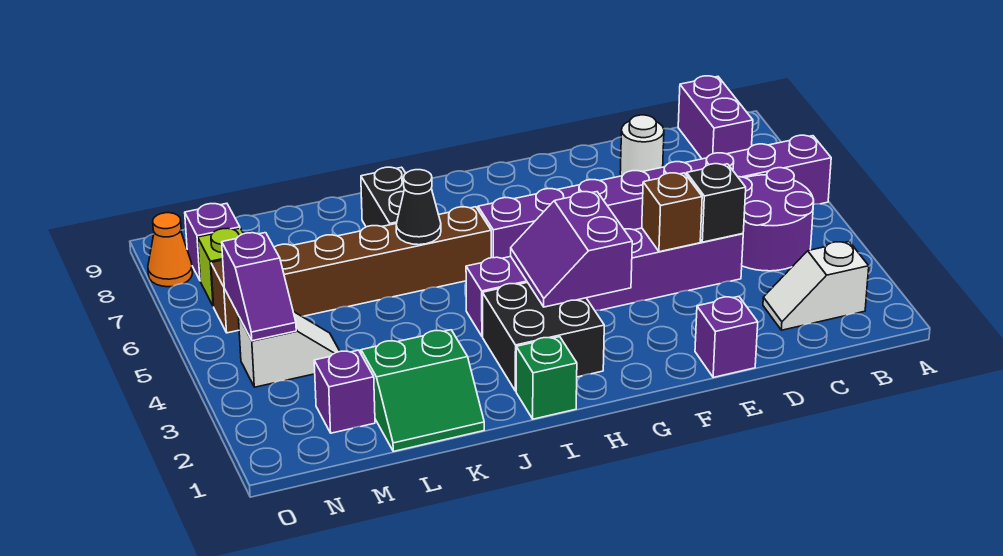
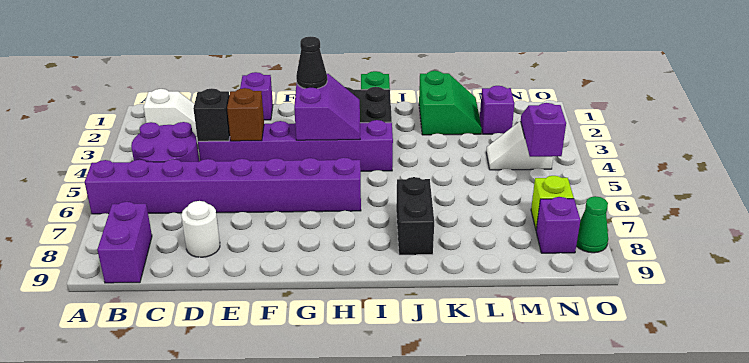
brown 1x6 brick [211,207,491,333] -> none
black 1x1 cone [396,170,441,245] -> black 1x1 cone moved to [296,37,327,89]
green 2x2 slope [361,330,484,451] -> green 2x2 slope turned to [419,71,482,135]
orange 1x1 cone [148,213,193,287] -> green 1x1 cone [576,196,608,253]

